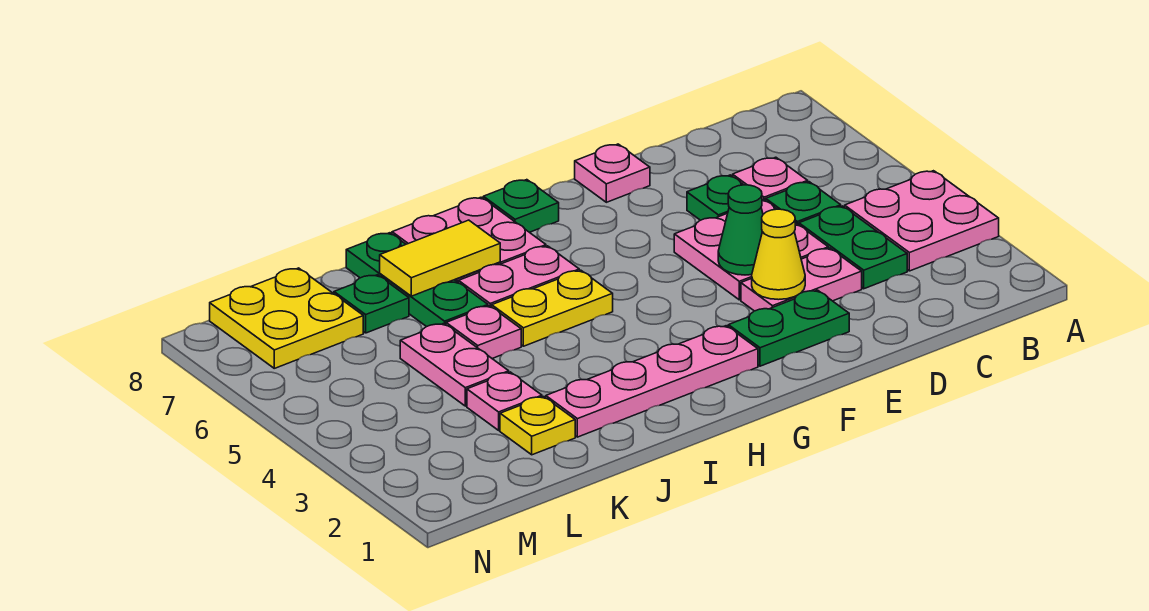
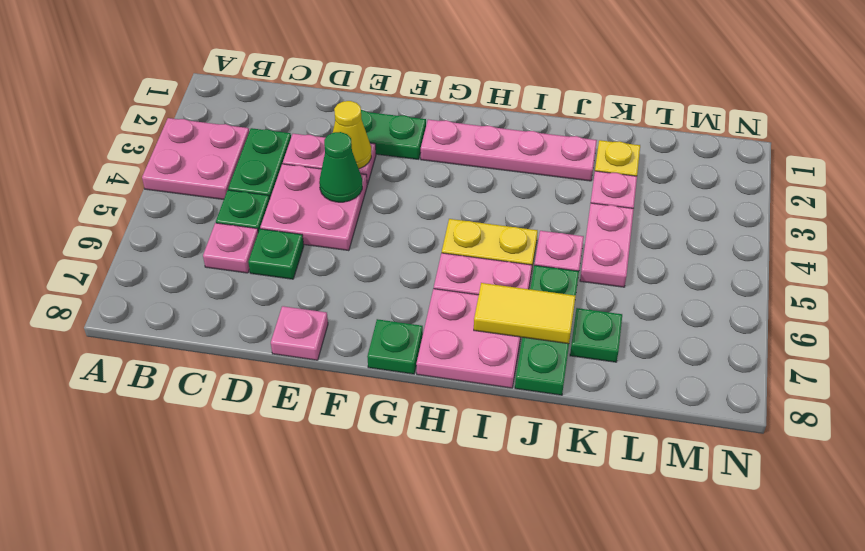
yellow 2x2 plate [210,268,363,368] -> none

